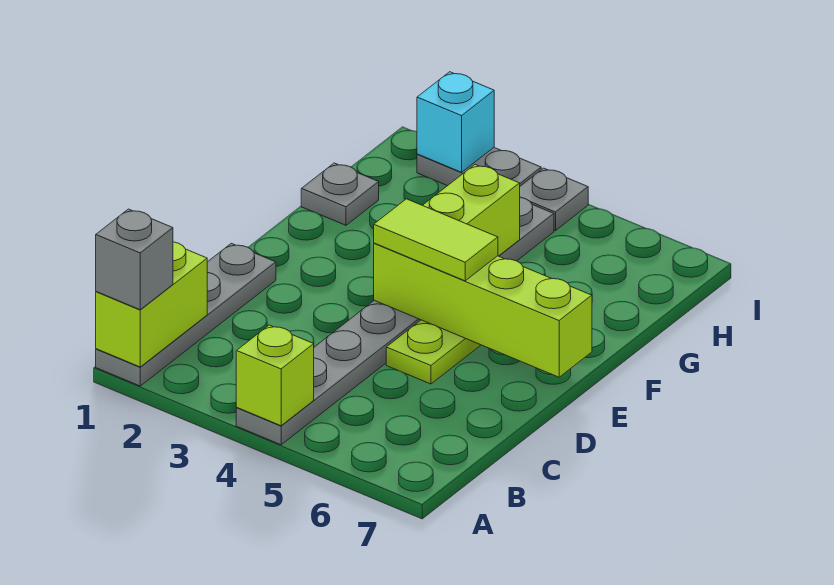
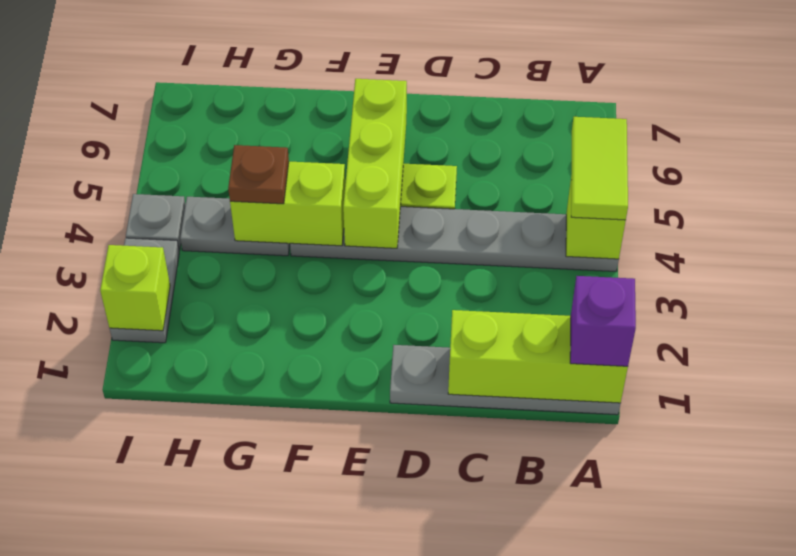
lime 1x2 brick [96,242,207,367] -> lime 1x3 brick [448,310,628,403]
grey 1x1 brick [96,209,173,310] -> purple 1x1 brick [570,276,636,366]
lime 1x4 brick [374,243,592,377] -> lime 1x3 brick [343,79,407,248]
lime 1x2 tile [374,199,498,281] -> lime 1x2 tile moved to [571,117,628,220]
grey 1x1 plate [301,163,379,225] -> none
none -> brown 1x1 plate [228,145,289,204]
cyan 1x1 brick [417,72,494,172] -> lime 1x1 brick [100,245,170,331]

